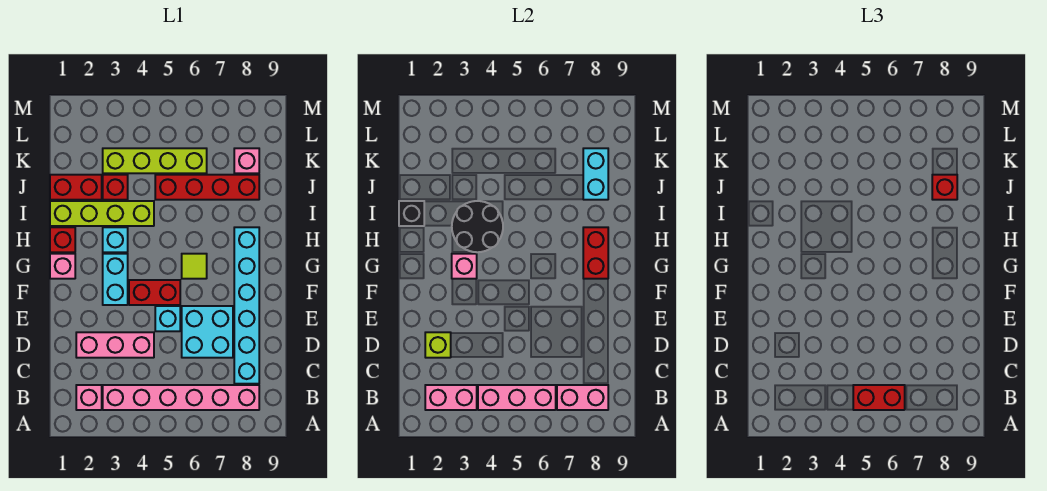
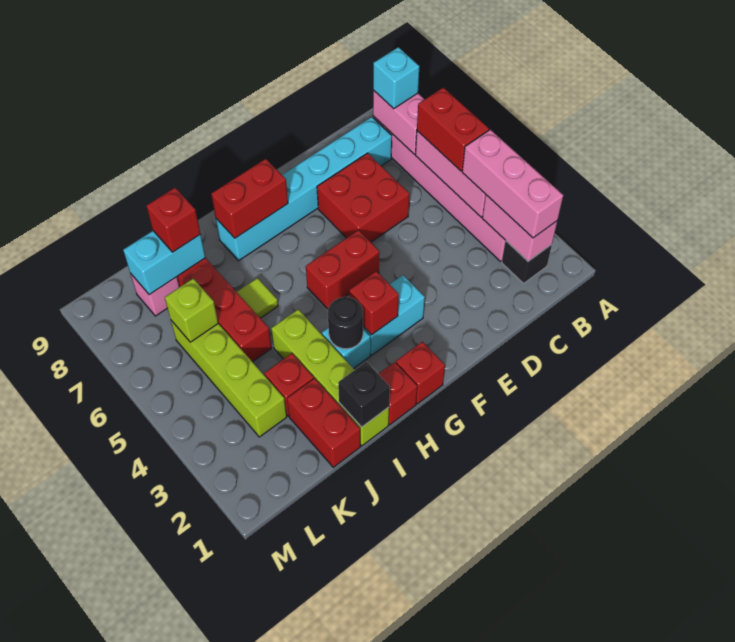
pink 1x1 brick [76,385,102,410] -> black 1x1 brick [502,241,552,283]
pink 1x3 brick [76,332,154,358] -> pink 1x3 brick moved to [462,130,563,238]
lime 1x1 brick [425,332,451,358] -> lime 1x1 brick moved to [165,279,218,342]
cyan 2x2 brick [182,306,233,358] -> red 2x2 brick [317,153,410,242]
cyan 1x1 brick [155,306,180,331] -> cyan 1x1 brick moved to [373,47,419,109]
red 1x2 brick [129,280,180,305] -> red 1x2 brick turned to [306,230,379,309]
pink 1x1 brick [50,254,75,279] -> red 1x1 brick [396,342,445,404]
pink 1x1 brick [452,254,477,279] -> red 1x1 brick [349,271,399,335]
lime 1x1 tile [182,254,207,279] -> lime 1x1 tile moved to [237,278,278,318]
black 2x2 round brick [452,201,503,252] -> black 1x1 round brick [328,297,363,349]

